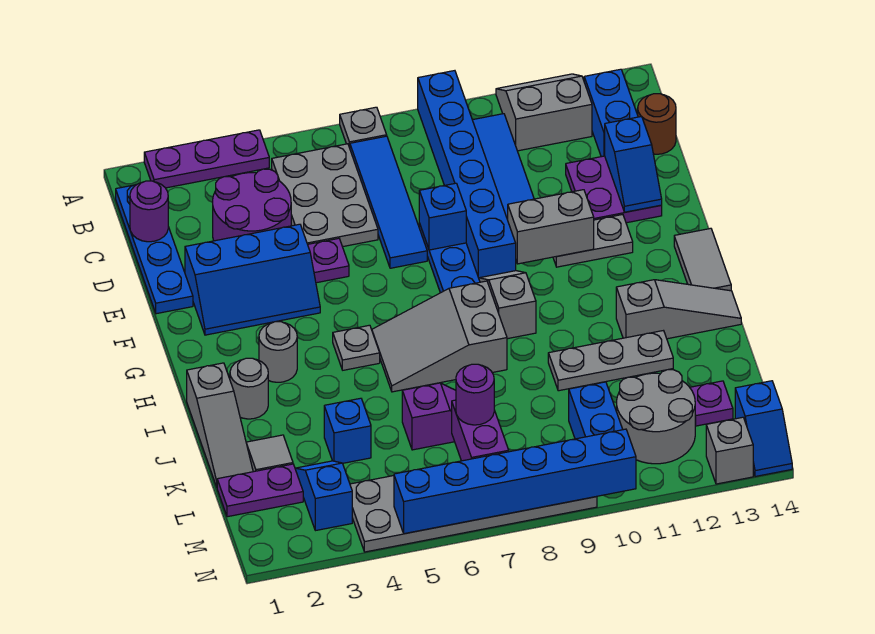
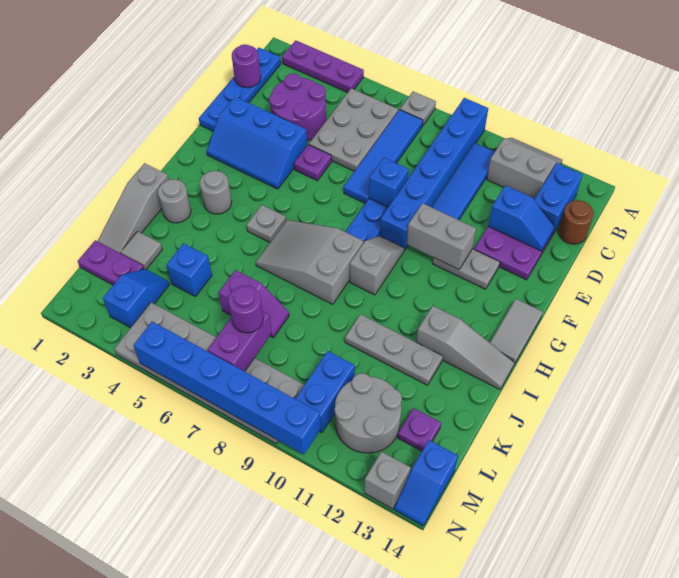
blue 1x2 slope [605,116,662,212] -> blue 1x2 slope turned to [488,185,555,251]

